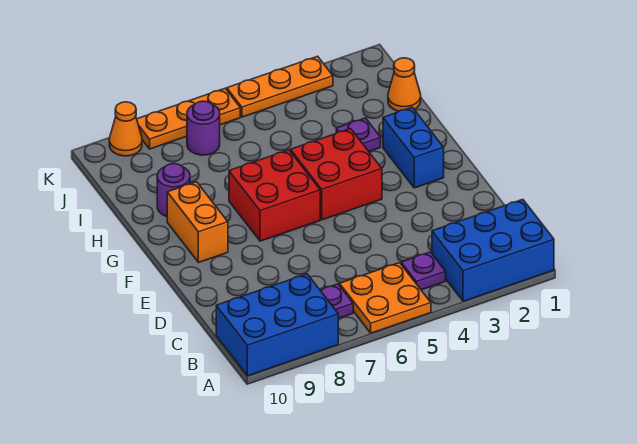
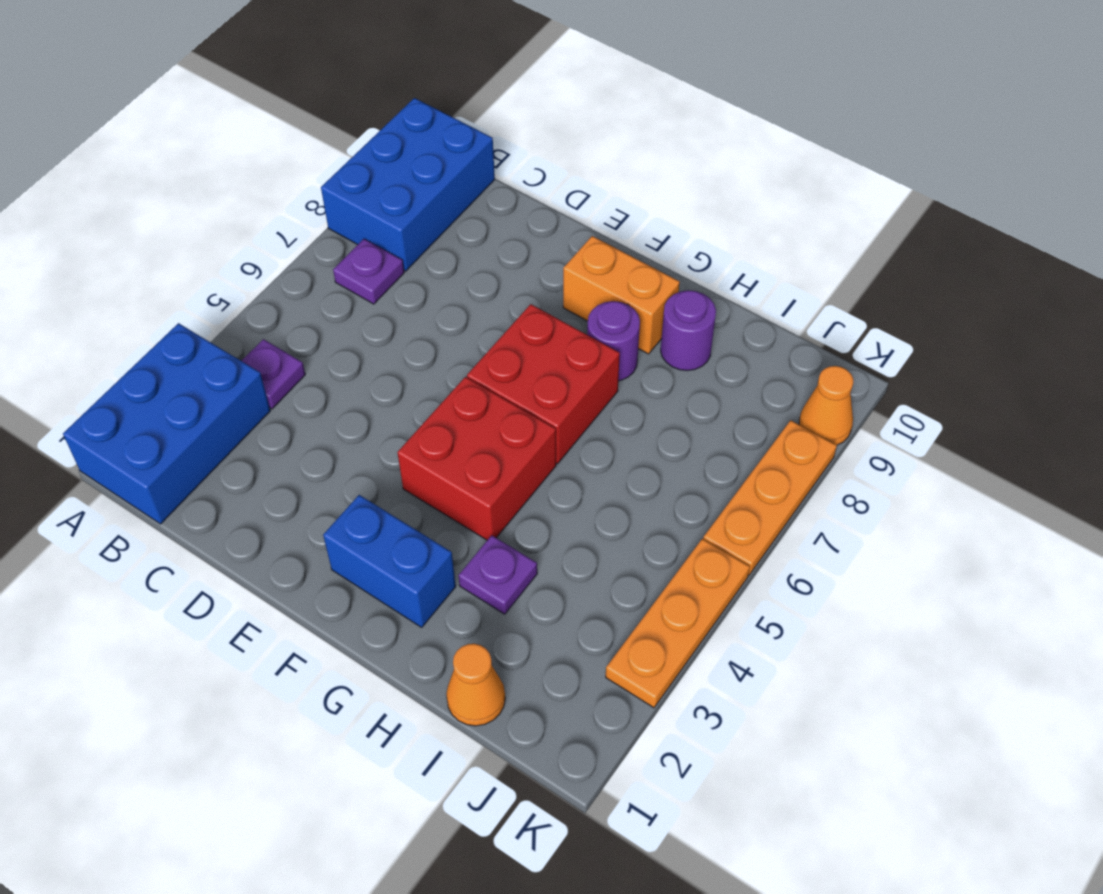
orange 2x2 plate [340,263,431,333] -> none
purple 1x1 round brick [187,101,220,155] -> purple 1x1 round brick moved to [587,301,640,381]

